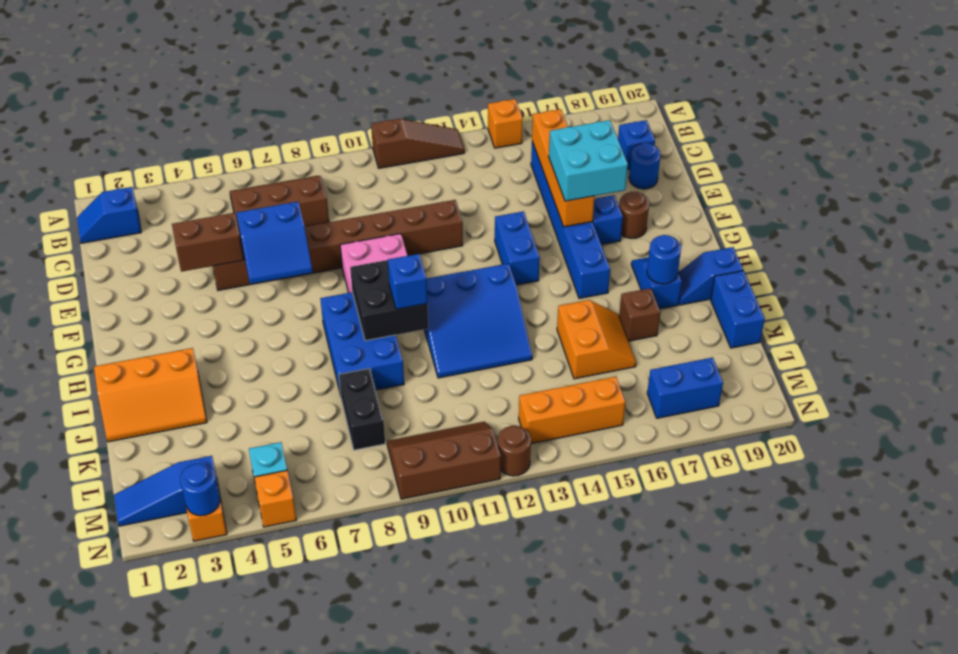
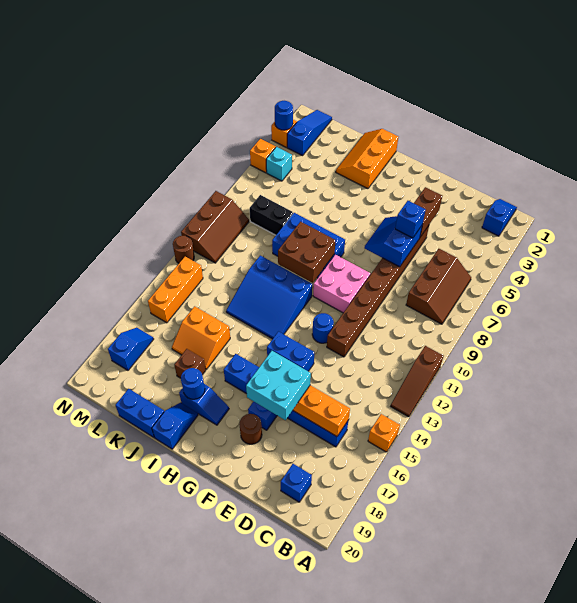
blue 1x1 round brick [629,143,661,189] -> blue 1x1 round brick moved to [312,313,334,343]
black 2x2 brick [350,260,428,341] -> brown 2x2 brick [278,222,335,283]
blue 3x3 slope [424,263,532,378] -> blue 3x3 slope turned to [226,256,312,339]
blue 1x1 brick [388,254,427,309] -> blue 1x1 brick moved to [395,201,426,238]
blue 1x2 brick [647,358,723,418] -> blue 1x2 slope [108,328,154,370]

